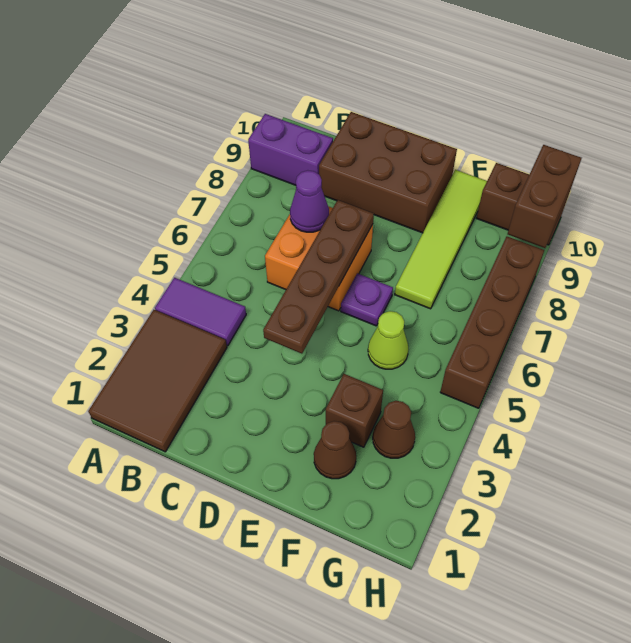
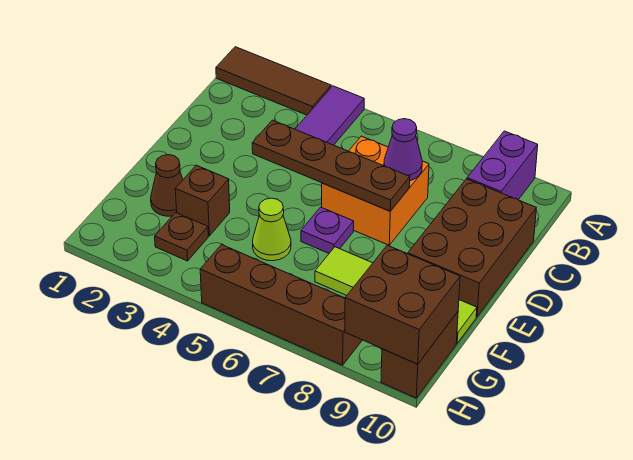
brown 2x3 tile [88,310,227,452] -> brown 1x3 tile [216,47,331,115]
brown 1x1 cone [373,401,415,458] -> brown 1x1 plate [155,213,208,261]
brown 1x2 brick [508,145,582,248] -> brown 2x2 brick [345,245,460,364]

